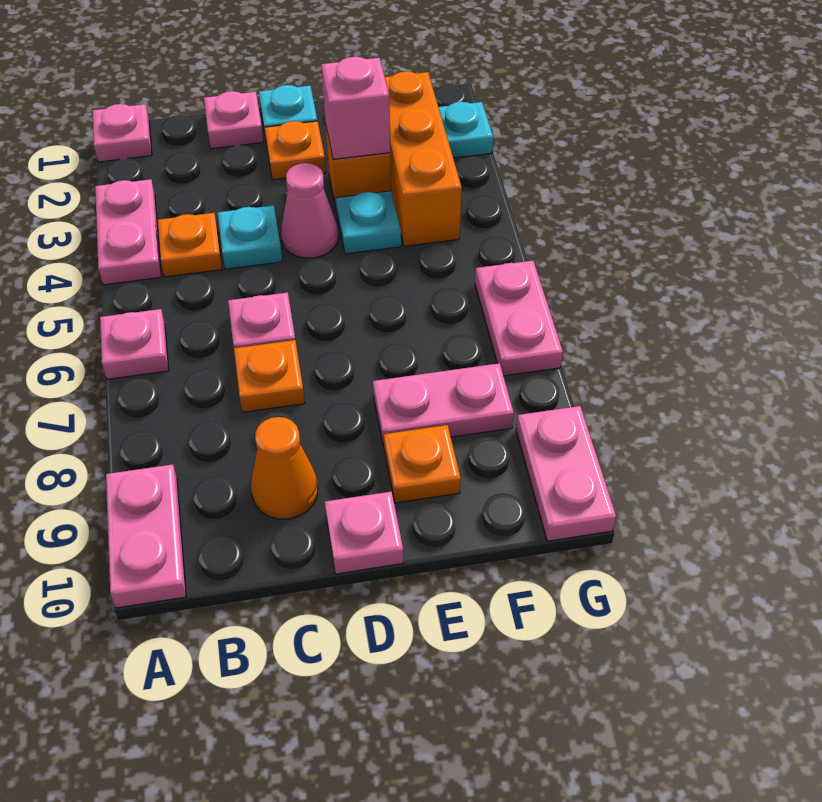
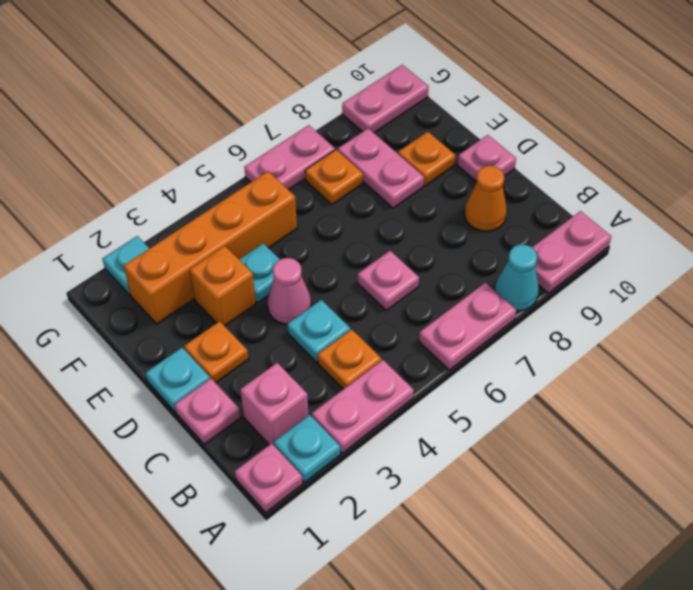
none -> cyan 1x1 plate [274,415,340,483]
pink 1x1 plate [100,309,169,379] -> pink 1x2 plate [419,283,516,370]
none -> cyan 1x1 cone [495,245,539,311]
orange 1x1 plate [234,340,305,412] -> orange 1x1 plate moved to [305,150,363,205]
pink 1x1 brick [321,57,390,159] -> pink 1x1 brick moved to [240,363,308,445]
orange 1x3 brick [385,71,462,246] -> orange 1x4 brick [124,171,297,324]

